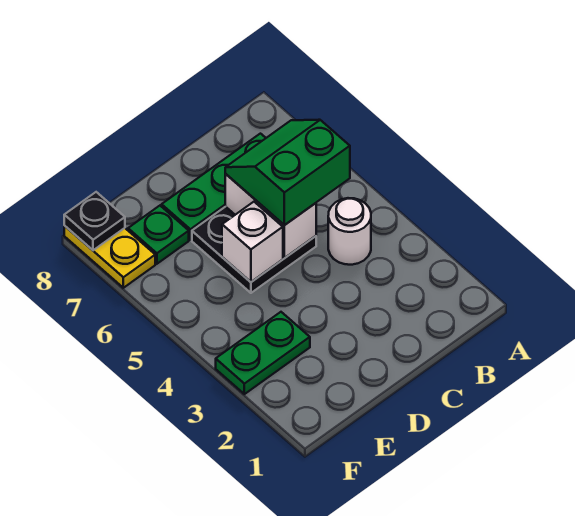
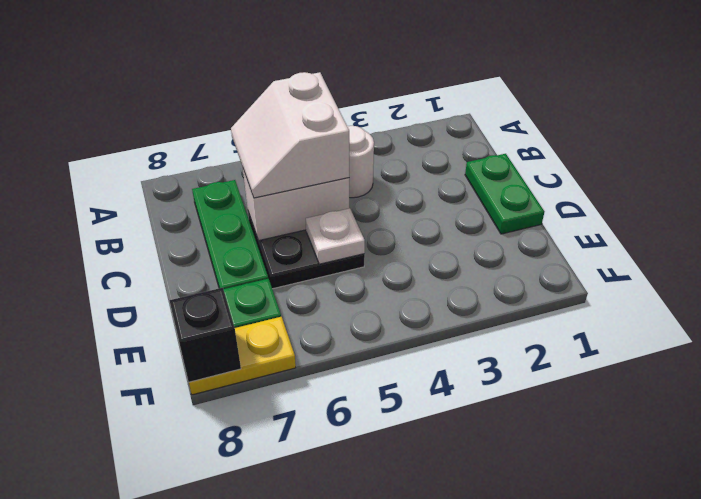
green 2x2 slope [225,120,350,225] -> white 2x2 slope [231,72,349,198]
white 1x1 brick [222,202,283,282] -> white 1x1 plate [306,208,365,264]
green 1x2 plate [216,312,310,394] -> green 1x2 plate moved to [465,154,544,234]
black 1x1 plate [64,192,125,250] -> black 1x1 brick [169,288,241,382]

